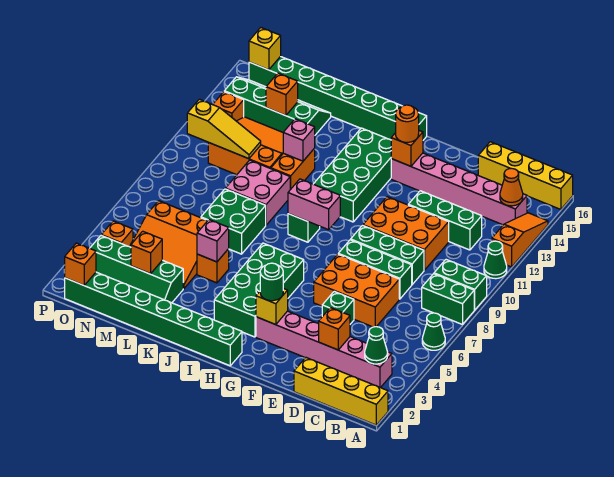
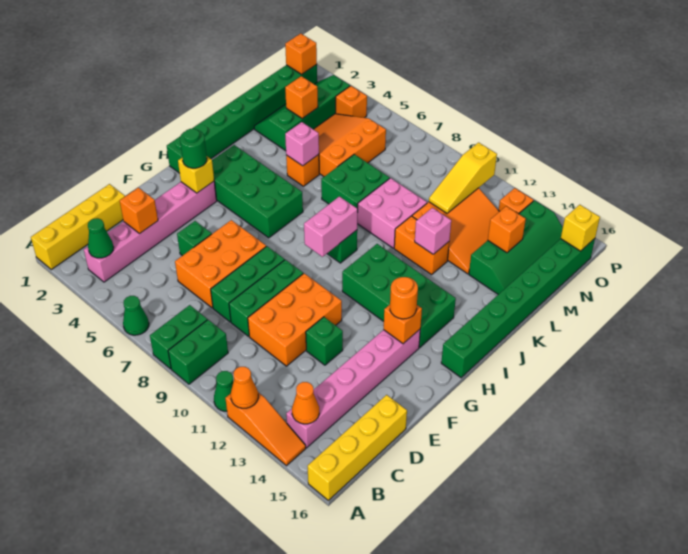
none -> orange 1x1 cone [231,367,258,408]
green 1x3 brick [409,191,482,250] -> green 1x1 brick [306,317,343,365]

